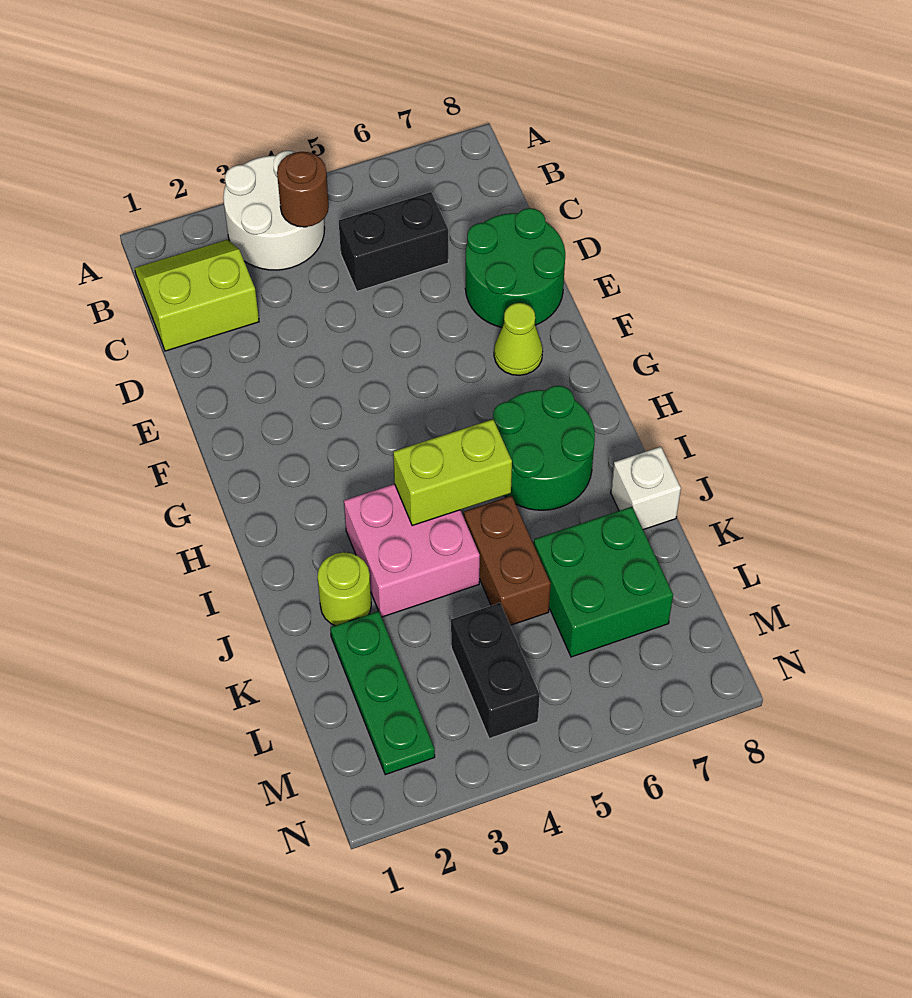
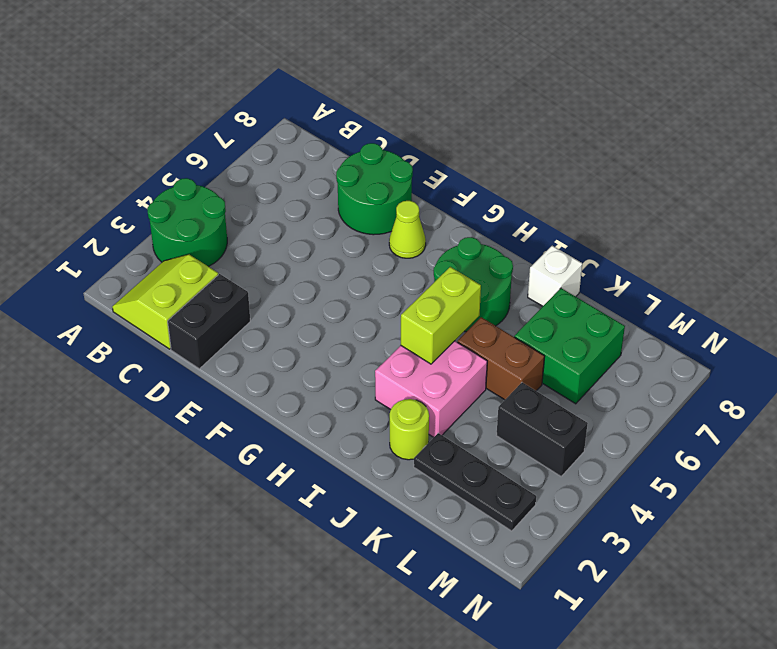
white 2x2 round brick [223,151,325,270] -> green 2x2 round brick [147,178,227,266]
brown 1x1 round brick [277,152,329,227] -> none
black 1x2 brick [339,192,448,291] -> black 1x2 brick moved to [168,274,250,369]
green 1x3 plate [330,611,435,775] -> black 1x3 plate [414,433,536,531]

